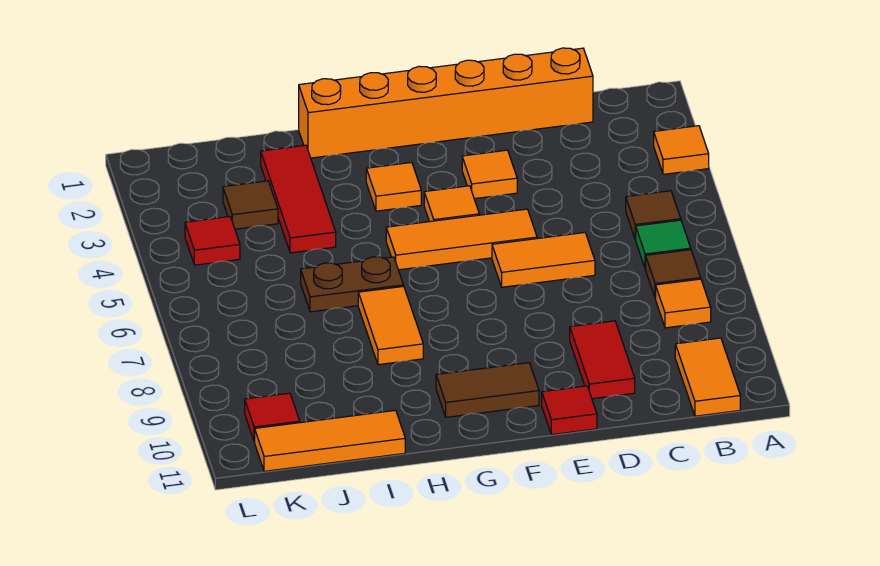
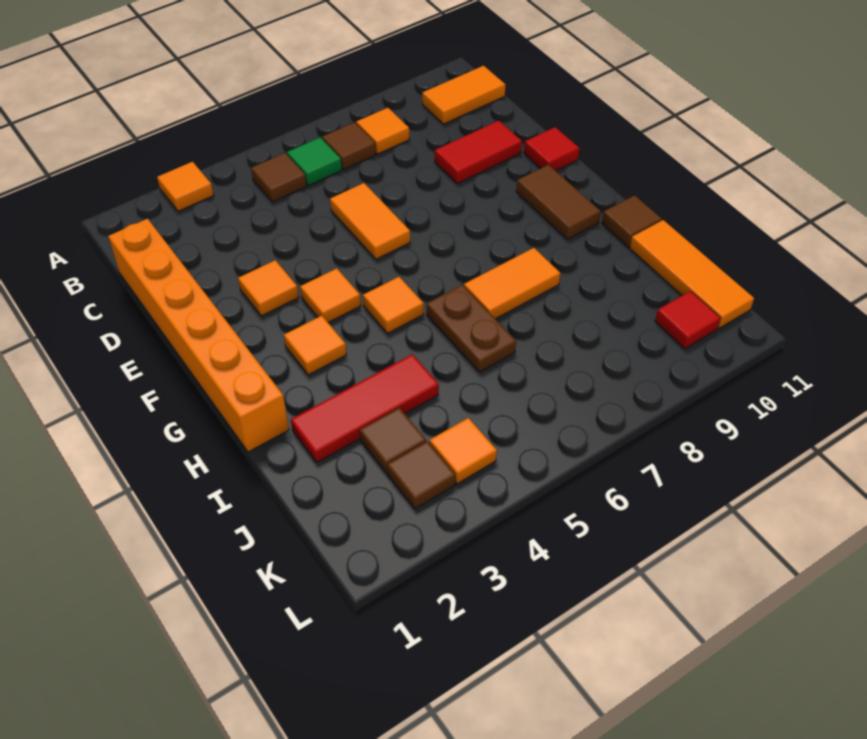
orange 1x3 tile [386,209,537,270] -> orange 1x1 tile [363,277,424,333]
none -> brown 1x1 tile [602,195,662,247]
none -> brown 1x1 tile [387,441,455,509]
red 1x1 tile [185,217,240,265] -> orange 1x1 tile [429,418,497,484]

